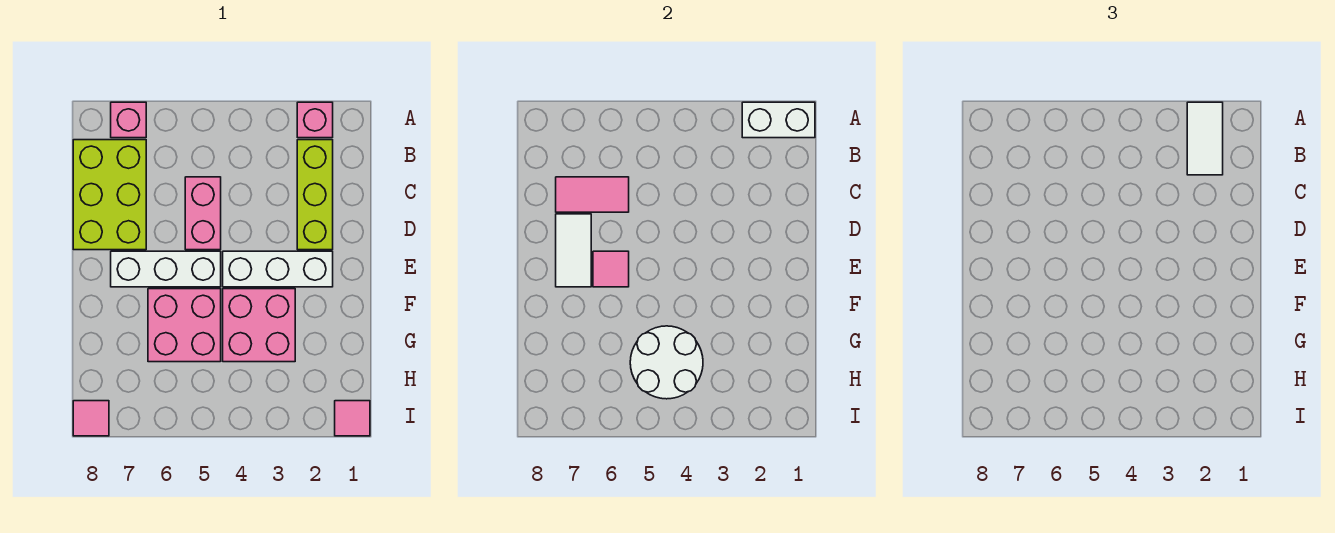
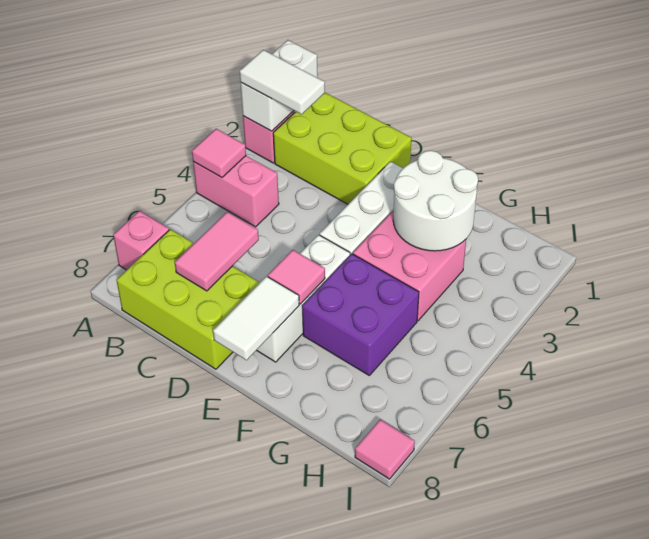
lime 1x3 brick [297,140,333,250] -> lime 2x3 brick [273,93,411,204]
pink 1x2 brick [185,177,221,250] -> pink 1x2 brick moved to [193,156,279,227]
white 1x2 tile [556,214,591,287] -> white 1x2 tile turned to [213,276,299,360]
pink 2x2 brick [148,289,221,362] -> purple 2x2 brick [302,254,419,375]
white 2x2 round brick [630,326,703,399] -> white 2x2 round brick moved to [393,151,478,251]
pink 1x1 tile [335,401,370,436] -> pink 1x1 tile moved to [192,129,246,177]

